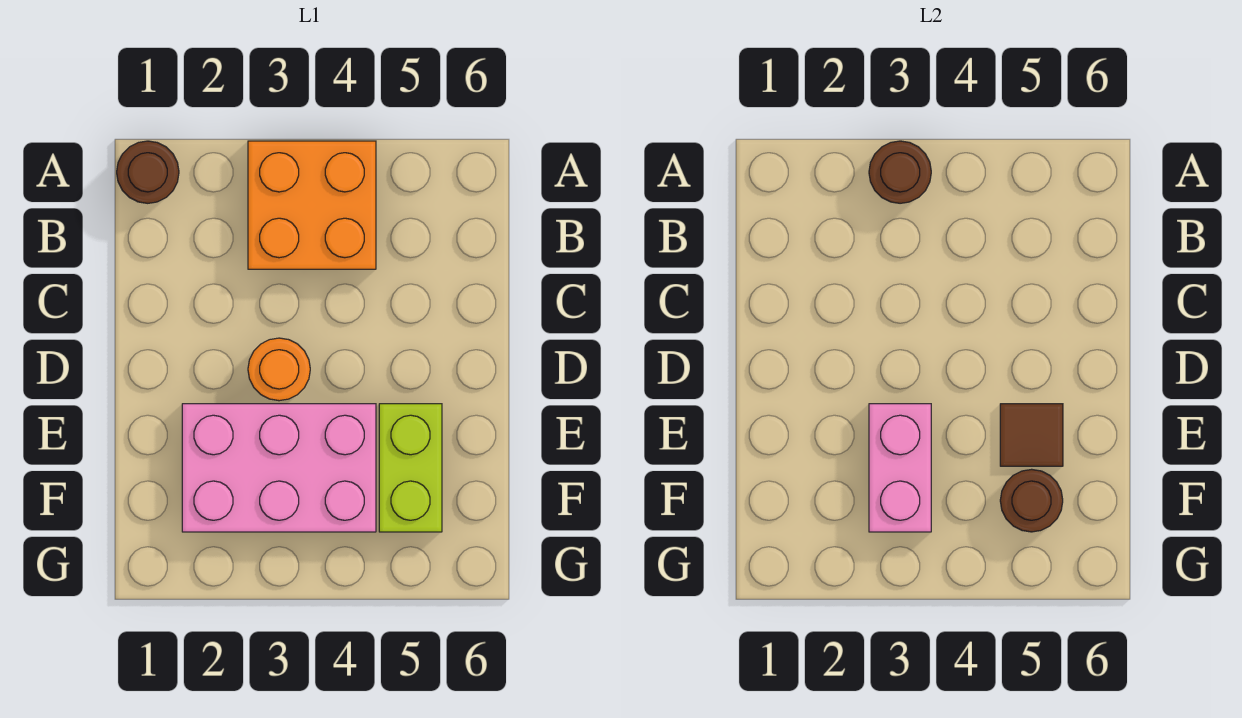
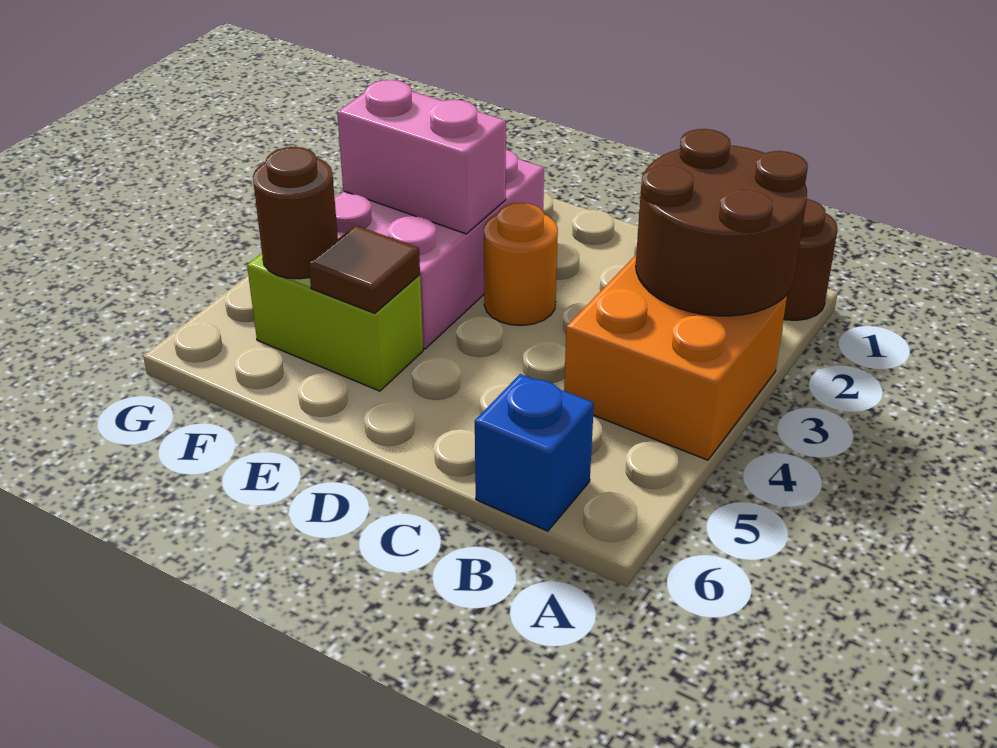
brown 1x1 round brick [869,141,931,203] -> brown 2x2 round brick [636,129,808,316]
none -> blue 1x1 brick [475,374,594,531]

